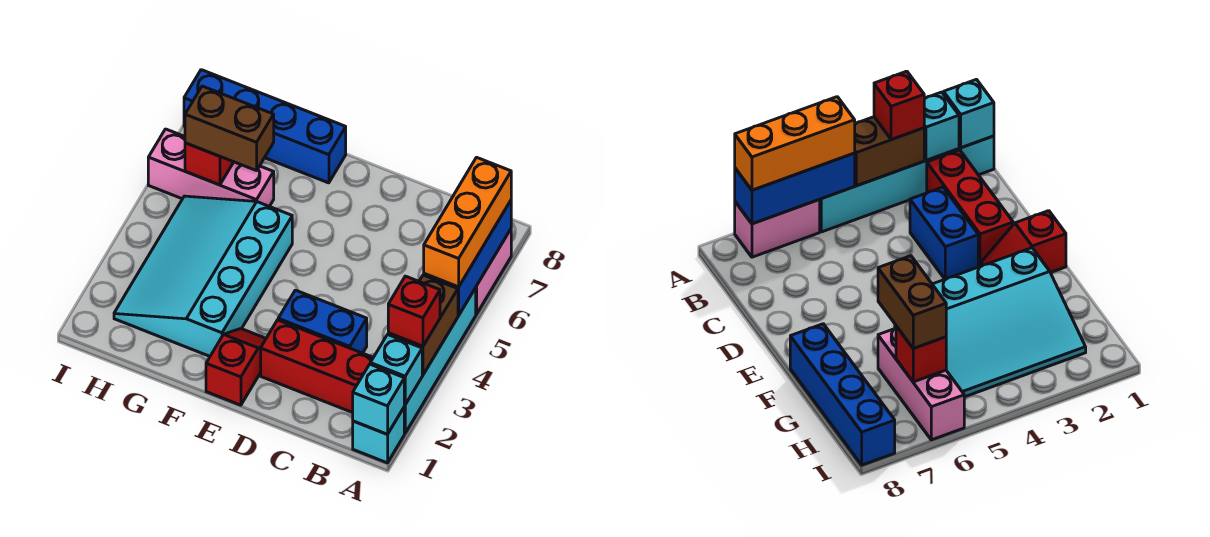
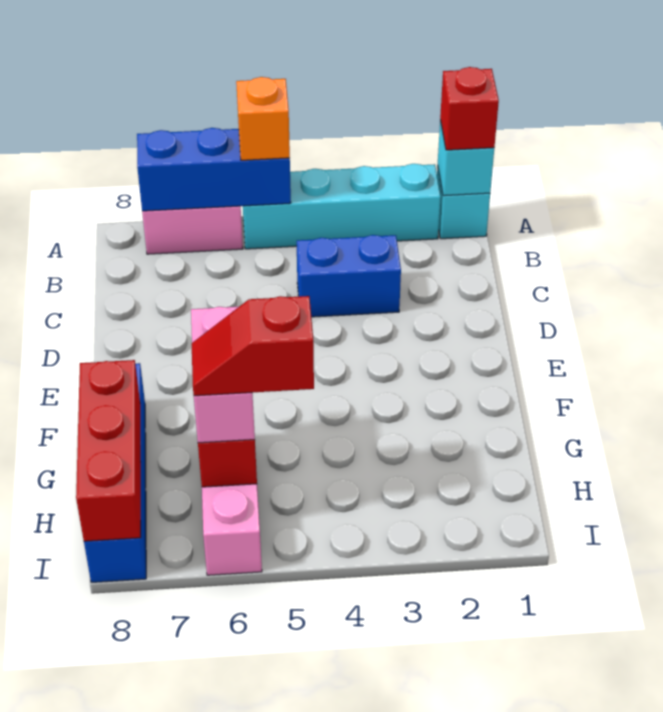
cyan 1x1 brick [370,335,422,405] -> none
brown 1x2 brick [388,275,458,375] -> none
red 1x1 brick [388,276,440,346] -> red 1x1 brick moved to [440,67,499,150]
orange 1x3 brick [424,157,511,287] -> orange 1x1 brick [236,77,290,160]
red 1x3 brick [261,320,373,413] -> red 1x3 brick moved to [76,360,141,541]
blue 1x2 brick [278,290,367,353] -> blue 1x2 brick turned to [297,235,401,317]
red 1x2 slope [206,329,266,405] -> red 1x2 slope moved to [192,296,314,396]
cyan 3x4 slope [114,196,292,356] -> none
brown 1x2 brick [185,86,274,171] -> pink 1x2 brick [191,307,255,443]

